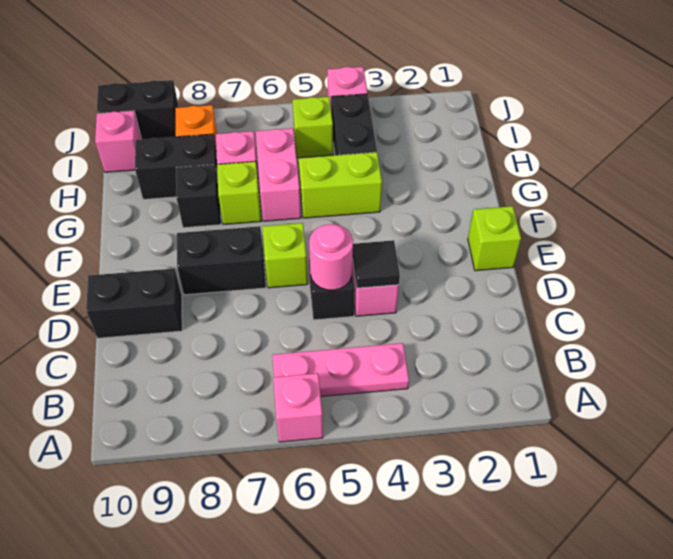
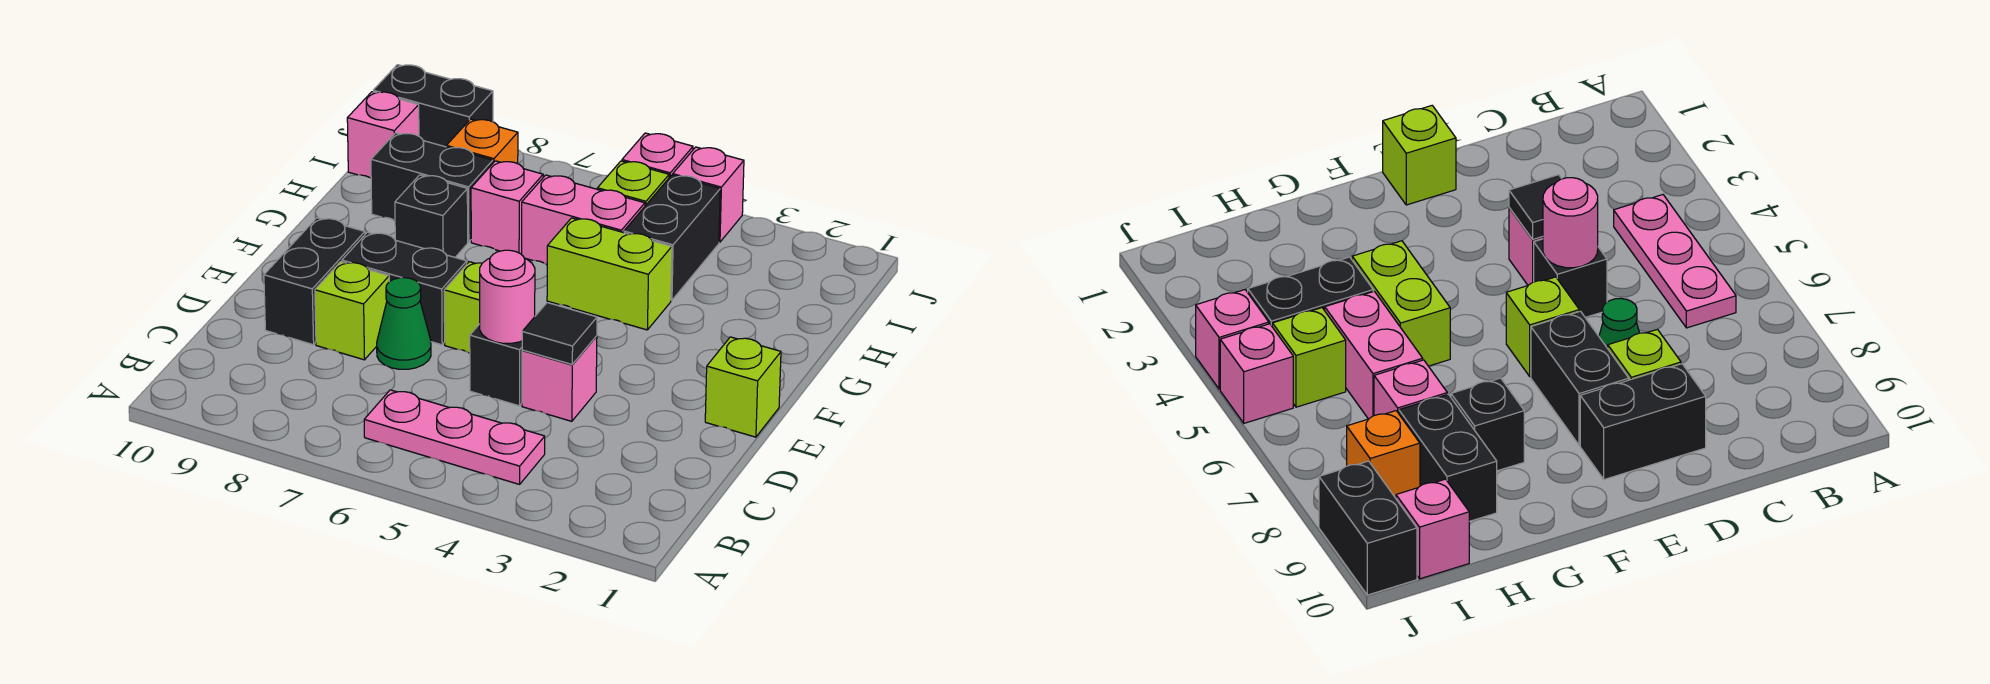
pink 1x1 brick [273,373,323,442] -> pink 1x1 brick moved to [622,133,693,178]
none -> green 1x1 cone [377,278,431,369]
black 1x2 brick [86,268,182,338] -> black 1x2 brick turned to [264,218,365,345]
pink 1x2 brick [256,128,301,221] -> pink 1x2 brick turned to [521,175,645,264]
lime 1x1 brick [217,161,261,225] -> lime 1x1 brick moved to [315,262,389,360]

